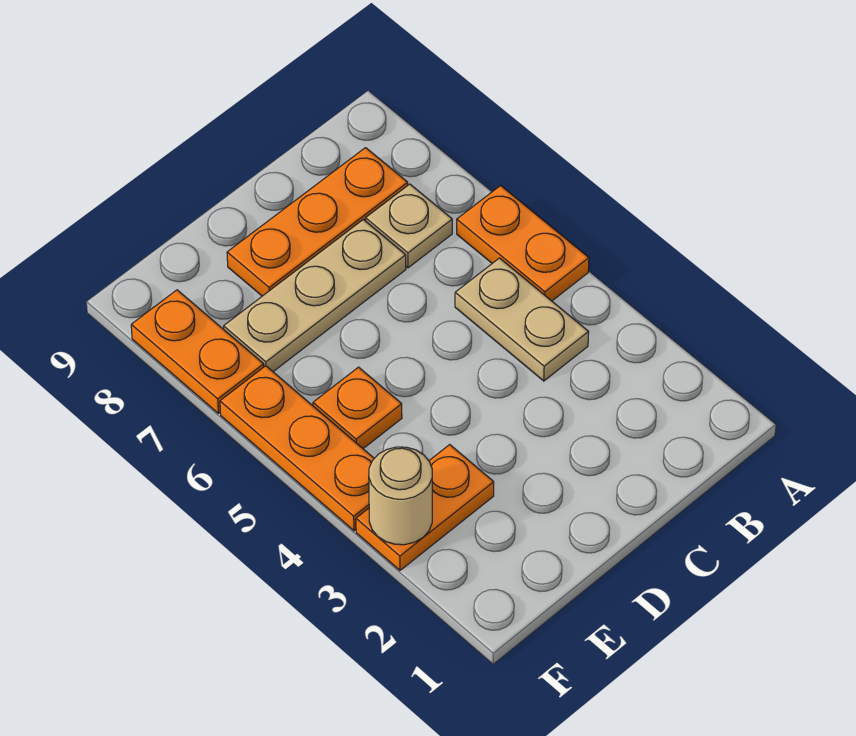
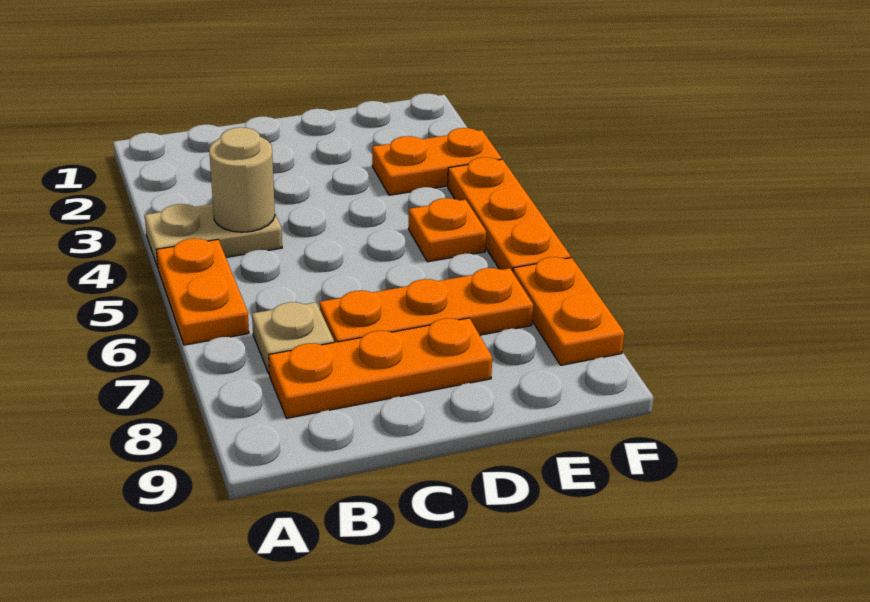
tan 1x2 plate [455,258,589,381] -> tan 1x2 plate turned to [145,204,282,267]
tan 1x3 plate [224,220,406,372] -> orange 1x3 plate [319,268,533,342]
tan 1x1 round brick [369,447,432,545] -> tan 1x1 round brick moved to [209,127,275,232]

